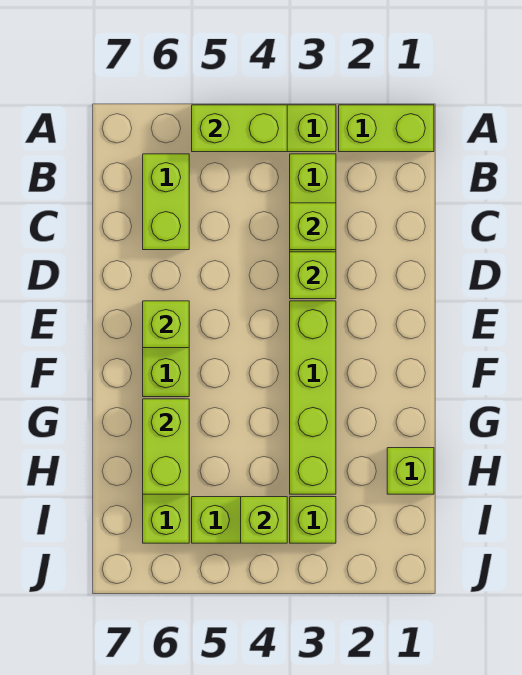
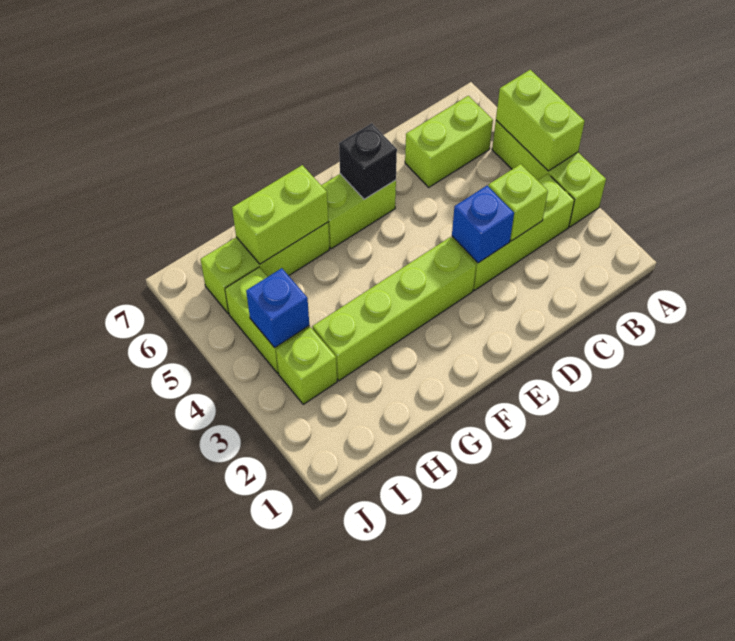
lime 1x2 brick [339,105,434,152] -> none
lime 1x1 brick [290,252,336,299] -> blue 1x1 brick [452,186,514,263]
lime 1x1 brick [143,301,189,348] -> black 1x1 brick [339,123,397,199]
lime 1x1 brick [387,448,434,494] -> none
lime 1x1 brick [241,497,287,543] -> blue 1x1 brick [246,268,309,348]

